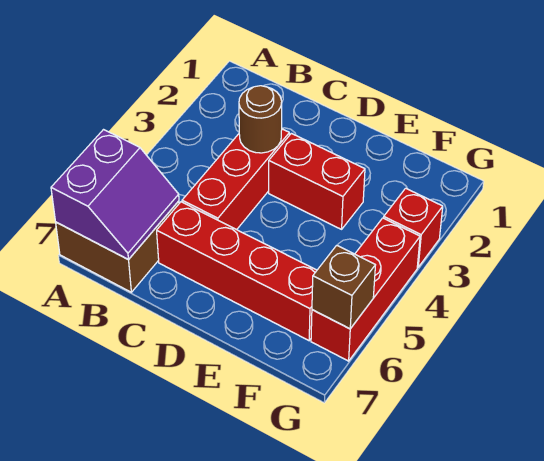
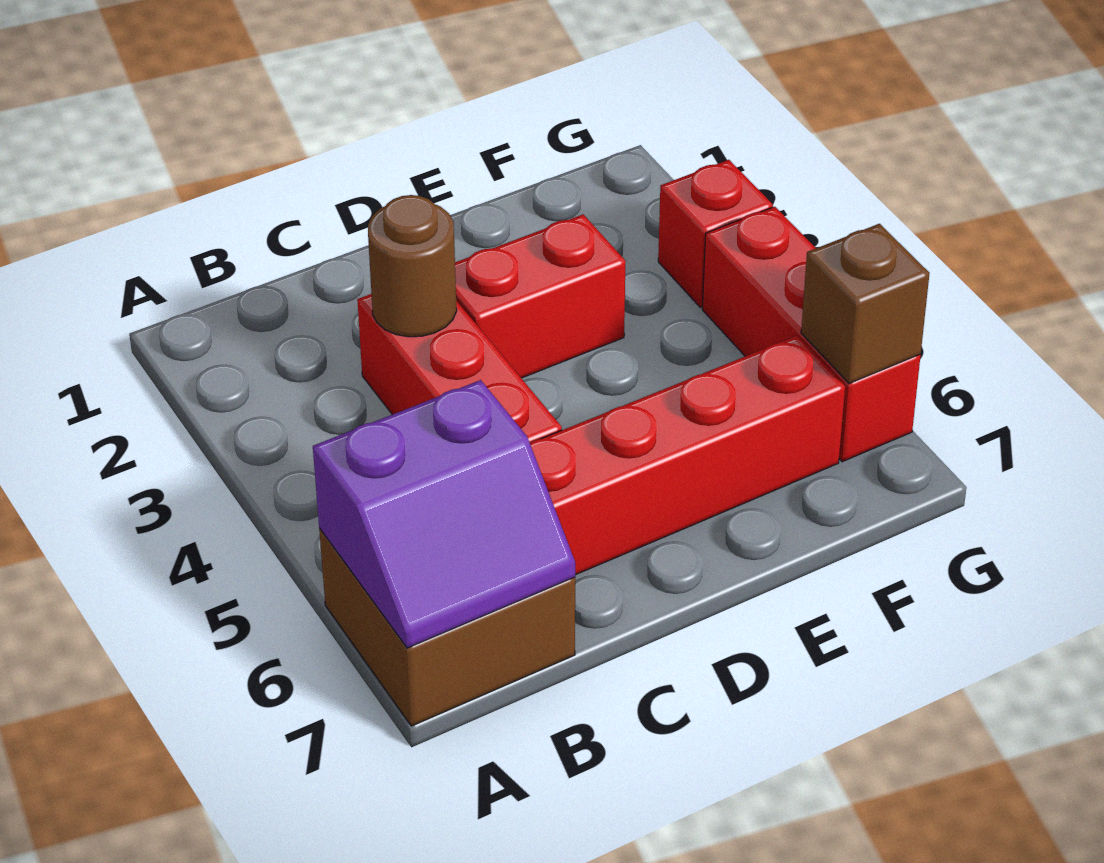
purple 2x2 slope [51,130,179,259] -> purple 2x2 slope turned to [313,380,575,648]

